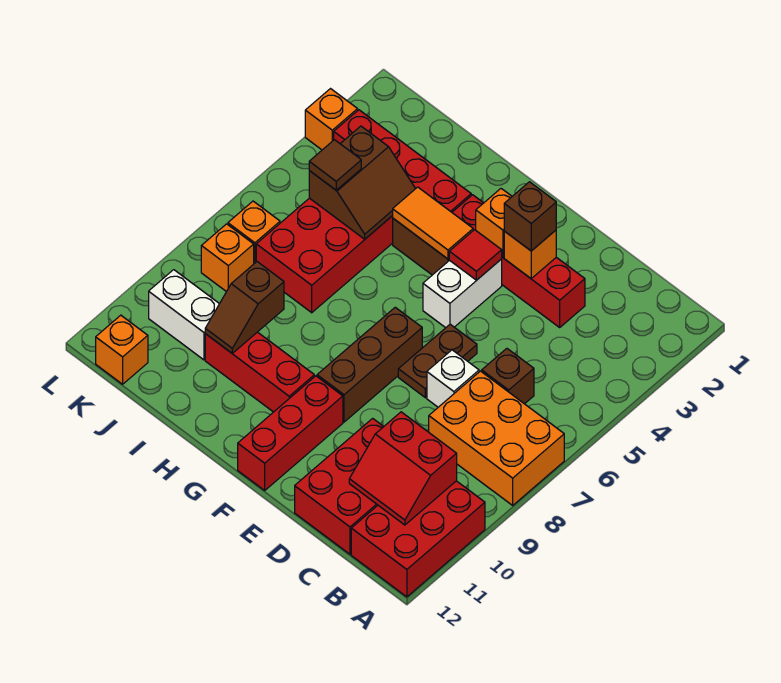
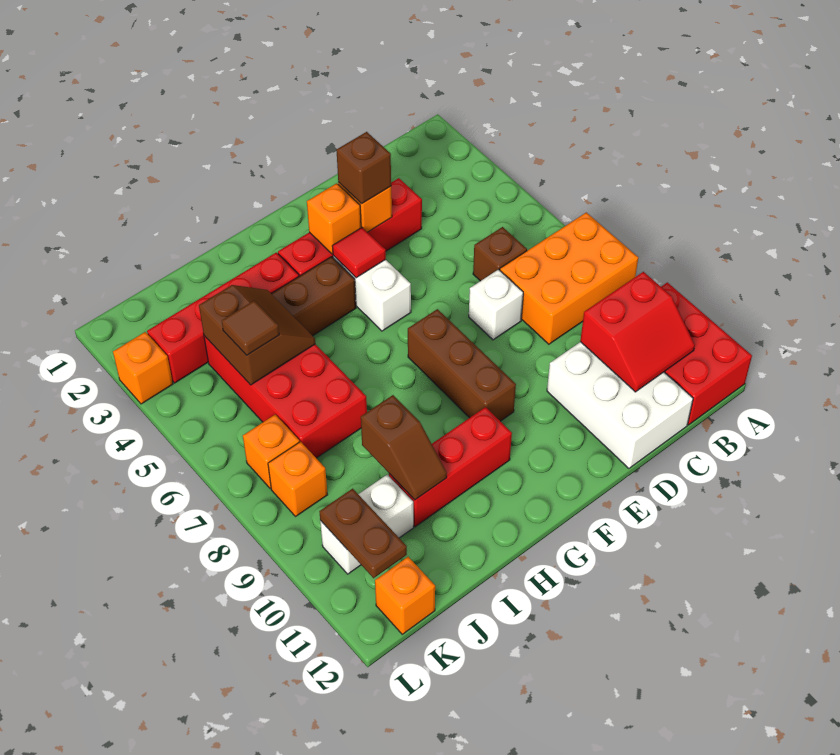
red 2x3 brick [295,418,384,554] -> white 2x3 brick [547,342,693,468]
brown 1x2 plate [398,324,477,398] -> brown 1x2 plate moved to [319,489,407,578]
red 1x3 brick [238,376,343,490] -> none
orange 1x2 tile [392,187,473,259] -> none

